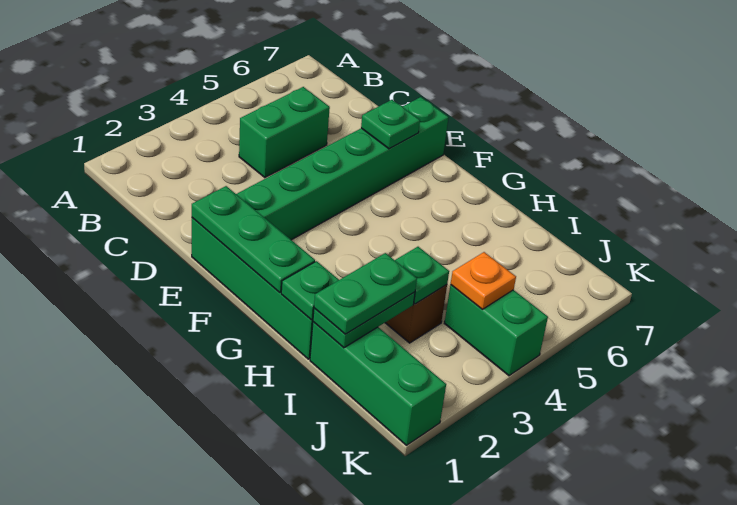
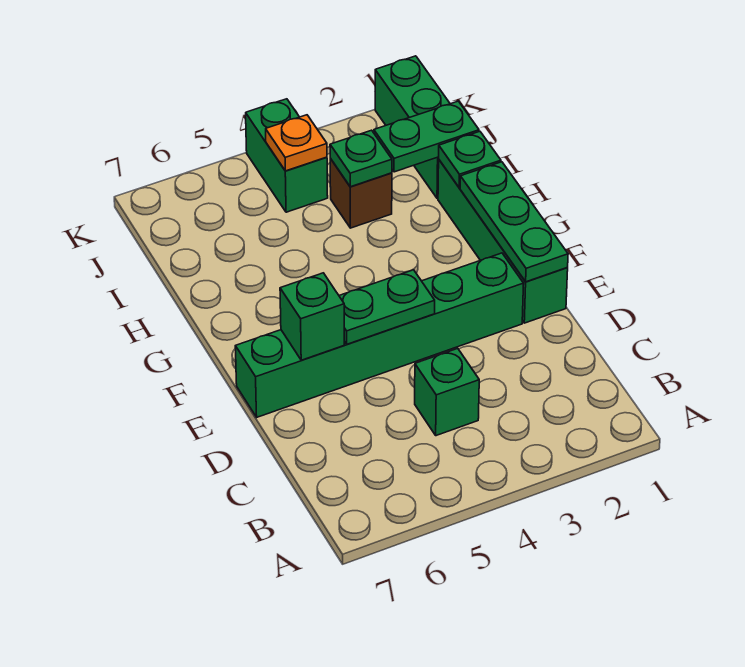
green 1x2 brick [239,87,330,177] -> green 1x1 brick [415,348,479,436]
green 1x1 plate [361,100,420,149] -> green 1x1 brick [280,273,344,360]
green 1x2 plate [314,253,417,334] -> green 1x2 plate moved to [339,270,435,344]

